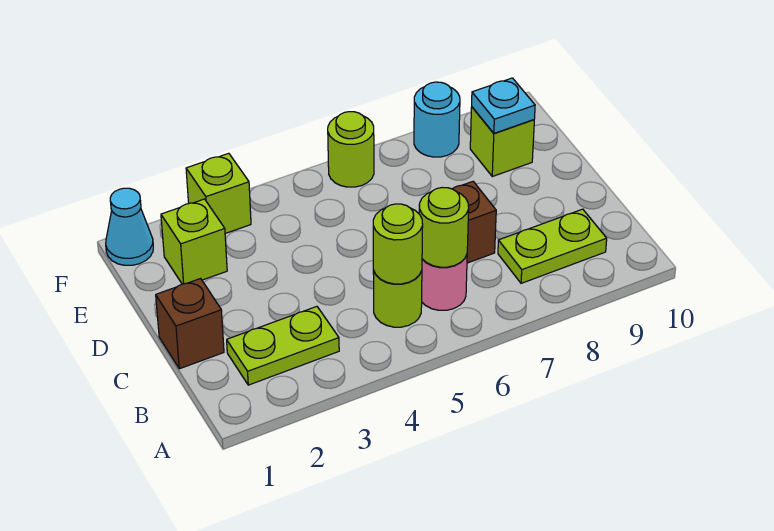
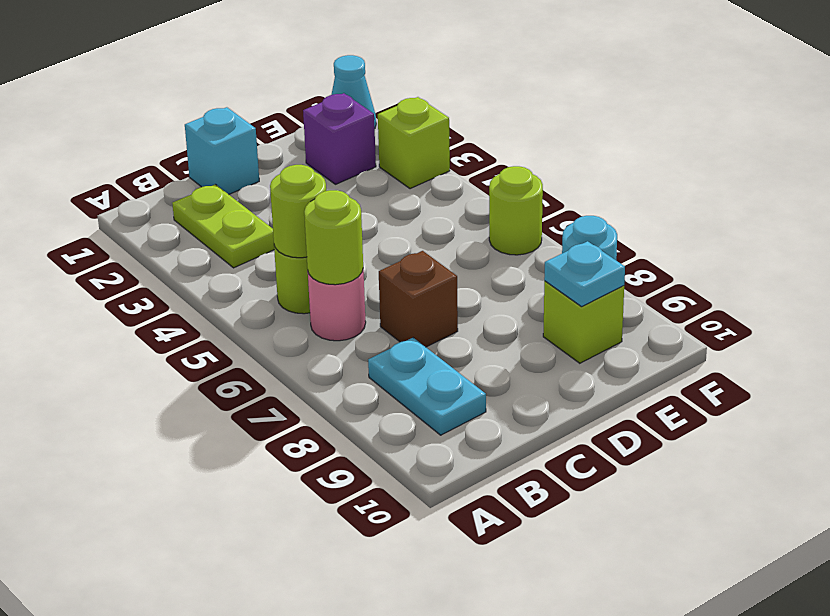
lime 1x2 plate [498,209,607,283] -> cyan 1x2 plate [368,338,486,435]
brown 1x1 brick [156,279,224,369] -> cyan 1x1 brick [185,107,259,194]
lime 1x1 brick [161,199,227,284] -> purple 1x1 brick [303,93,376,184]

